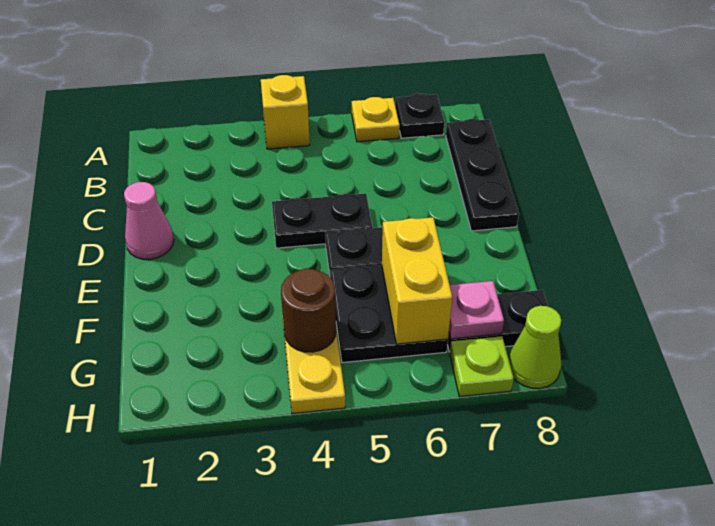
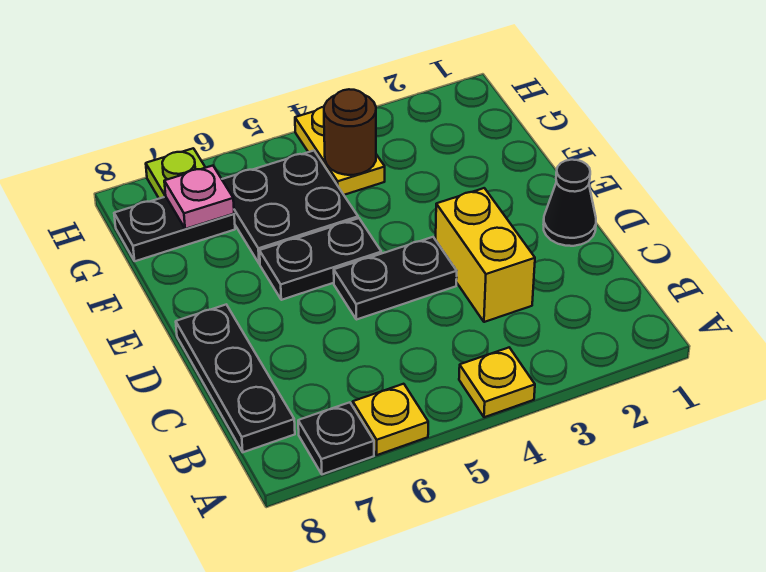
yellow 1x1 brick [261,75,310,149] -> yellow 1x1 plate [459,348,535,417]
pink 1x1 cone [124,182,174,259] -> black 1x1 cone [544,160,596,246]
yellow 1x2 brick [382,217,452,344] -> yellow 1x2 brick moved to [436,188,535,322]
lime 1x1 cone [509,306,562,388] -> none

